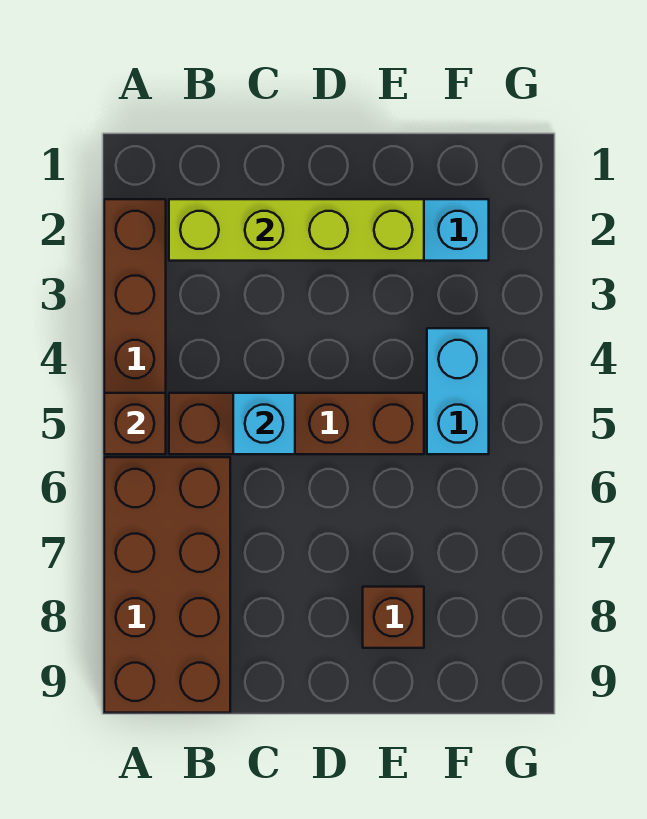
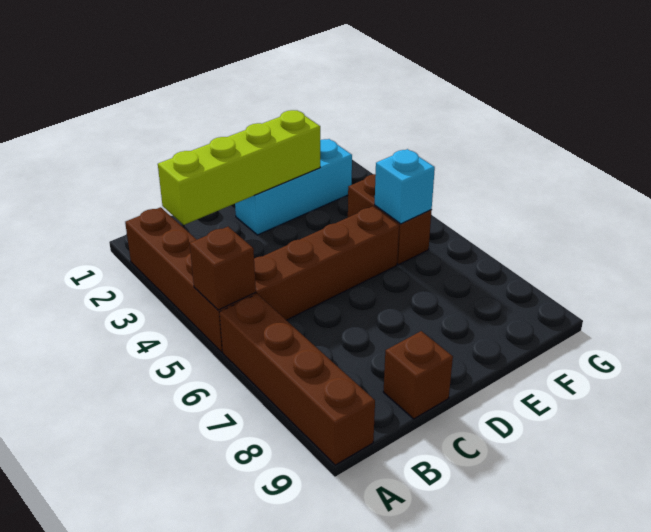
brown 2x4 brick [104,457,230,713] -> brown 1x4 brick [220,294,375,465]
cyan 1x1 brick [233,393,295,454] -> cyan 1x1 brick moved to [375,149,435,224]
brown 1x1 brick [363,587,424,648] -> brown 1x1 brick moved to [383,331,453,419]
cyan 1x2 brick [427,328,489,454] -> brown 1x2 brick [348,174,432,265]

